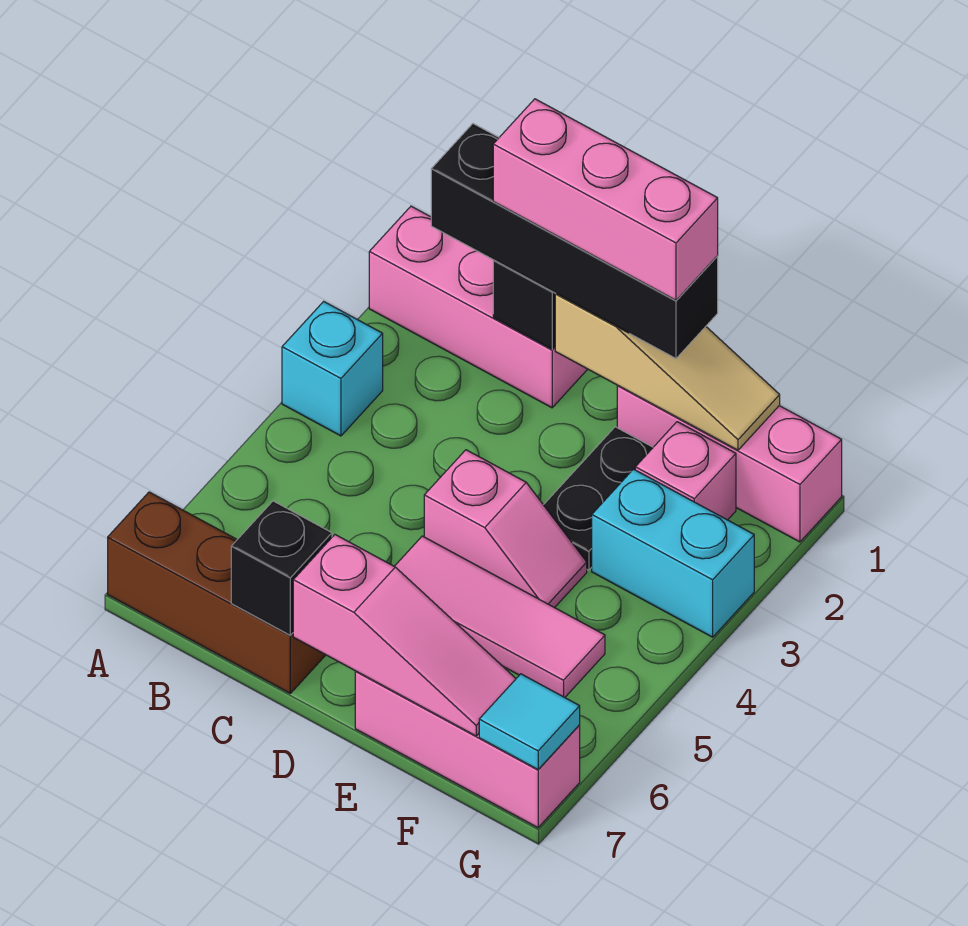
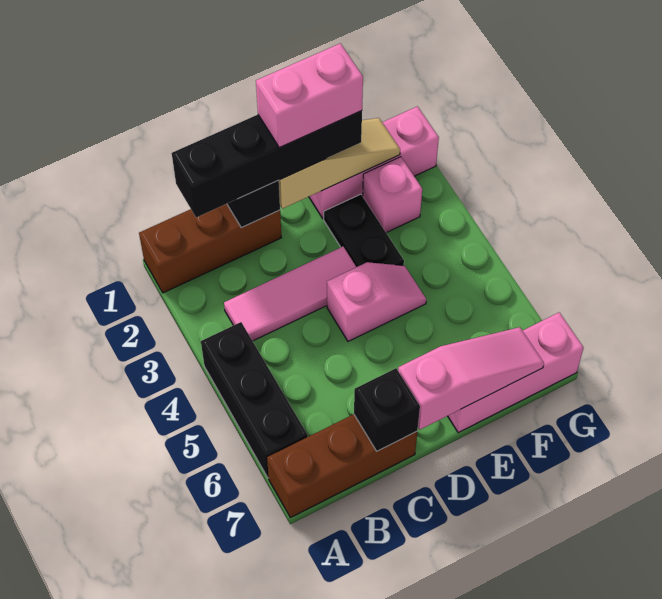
pink 1x3 brick [369,206,588,408] -> brown 1x3 brick [139,204,281,293]
cyan 1x1 brick [282,301,383,436] -> none
none -> black 1x3 brick [201,322,308,478]
pink 1x3 brick [493,99,718,300] -> pink 1x2 brick [256,43,363,148]
pink 1x3 tile [395,536,605,697] -> pink 1x3 tile moved to [224,247,356,341]
cyan 1x2 brick [592,469,754,637] -> none
cyan 1x1 tile [479,674,580,769] -> none

